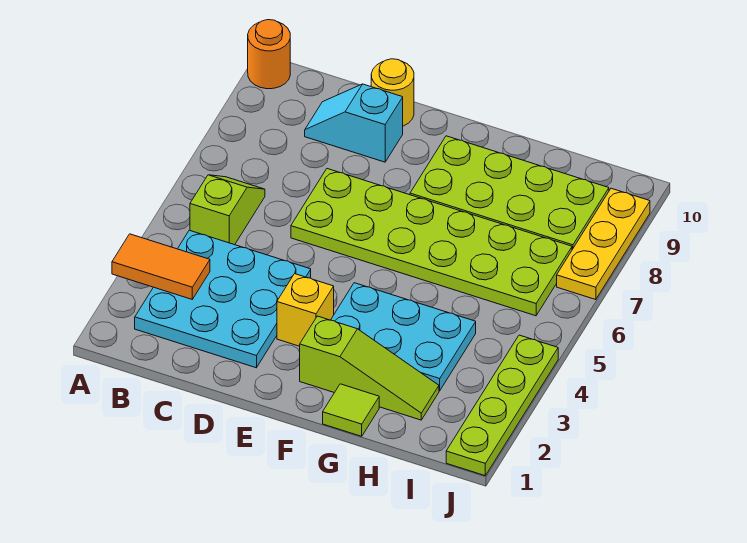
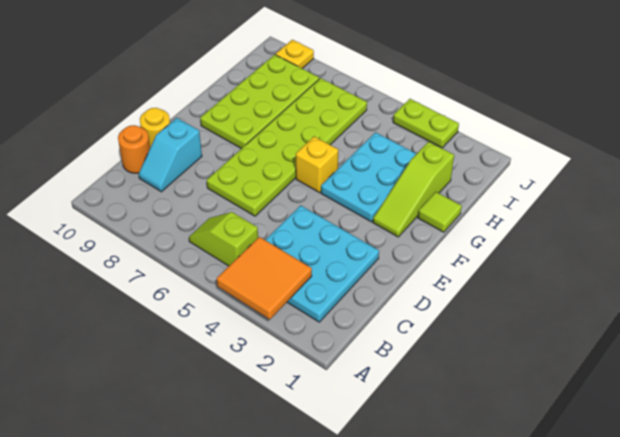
orange 1x2 tile [112,234,210,299] -> orange 2x2 tile [217,237,312,319]
orange 1x1 round brick [248,20,290,89] -> orange 1x1 round brick moved to [118,125,150,173]
yellow 1x1 brick [277,274,334,346] -> yellow 1x1 brick moved to [296,136,338,193]
lime 1x3 slope [300,316,439,420] -> lime 1x3 slope turned to [373,142,454,237]
lime 1x4 plate [446,335,558,476] -> lime 1x2 plate [393,99,459,148]
yellow 1x3 plate [557,188,650,300] -> yellow 1x1 plate [276,40,314,69]

